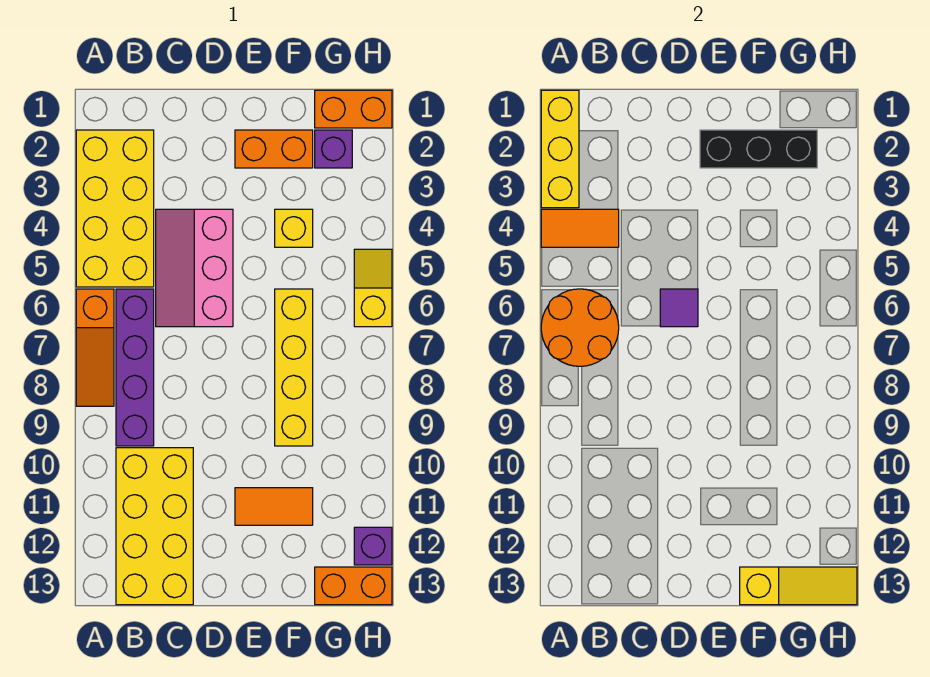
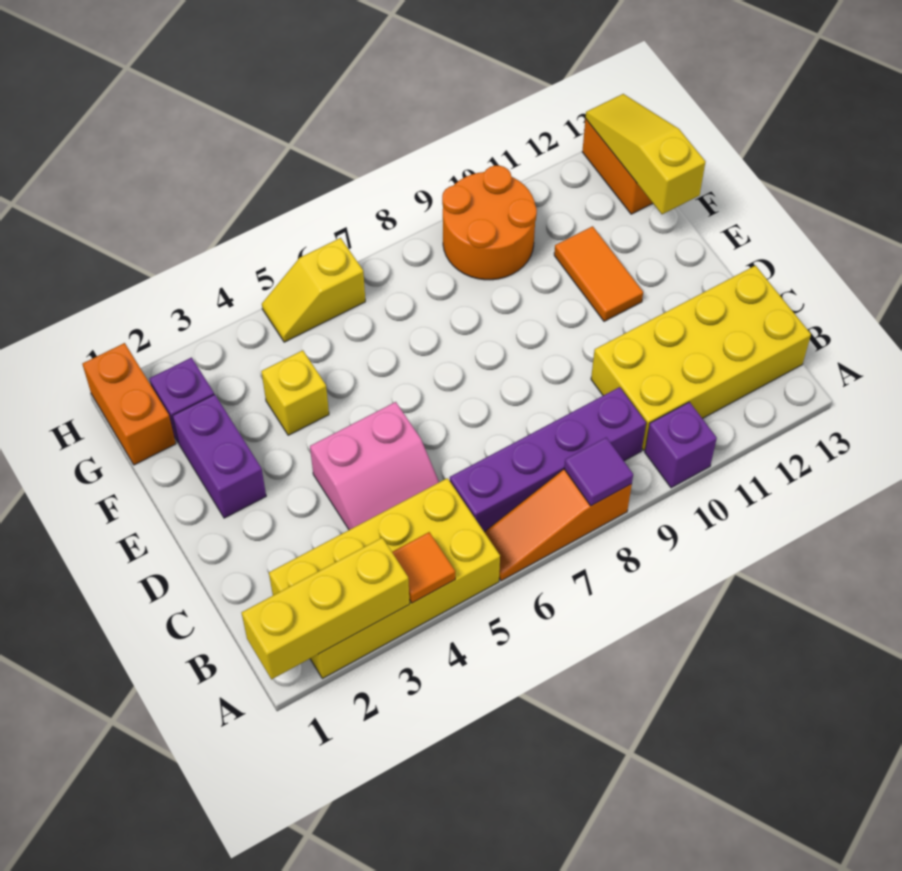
orange 1x2 tile [541,209,619,247] -> orange 1x1 tile [392,532,455,603]
orange 1x3 slope [76,289,114,406] -> orange 1x3 slope turned to [485,469,632,581]
orange 2x2 round brick [541,289,619,366] -> orange 2x2 round brick moved to [442,166,537,280]
pink 2x3 slope [156,209,233,327] -> pink 2x2 slope [310,402,439,530]
purple 1x1 tile [660,289,698,327] -> purple 1x1 tile moved to [564,437,633,506]
orange 1x2 brick [235,130,313,168] -> purple 1x2 brick [173,394,266,518]
black 1x3 brick [700,130,817,168] -> none
yellow 1x4 brick [275,289,313,446] -> none
purple 1x1 brick [354,527,392,565] -> purple 1x1 brick moved to [645,402,717,488]

